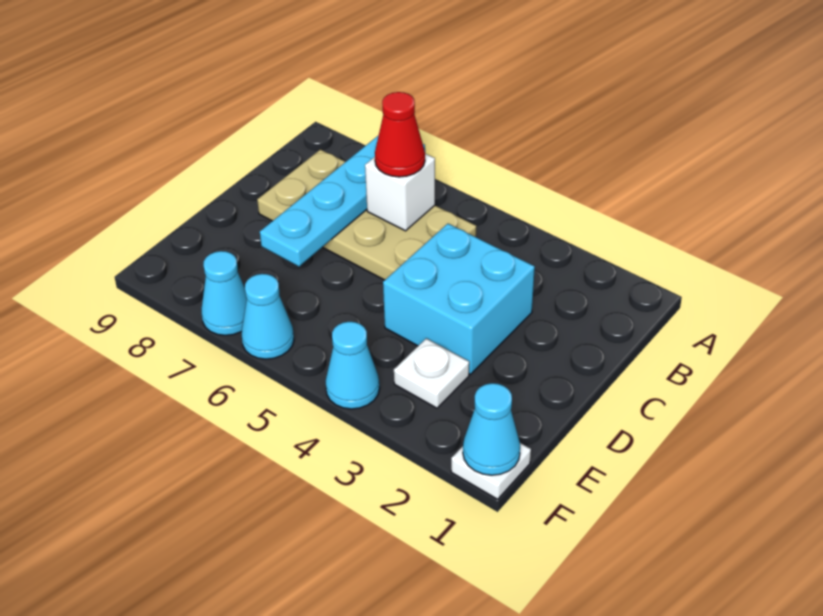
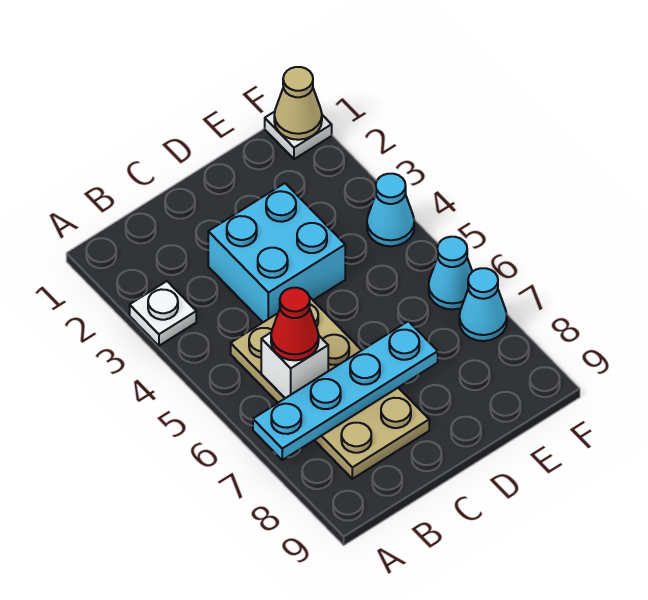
white 1x1 plate [394,338,469,408] -> white 1x1 plate moved to [130,281,196,346]
cyan 1x1 cone [463,383,520,475] -> tan 1x1 cone [274,67,322,140]

